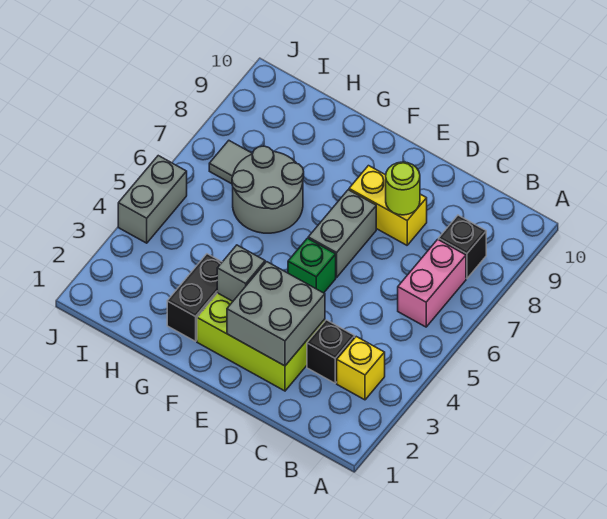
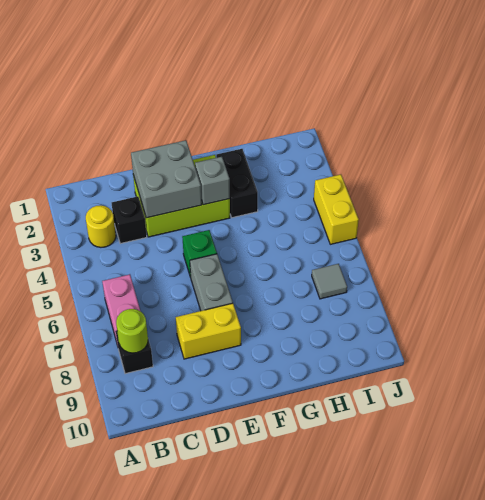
yellow 1x1 brick [337,337,385,400] -> yellow 1x1 round brick [86,205,116,247]
lime 1x1 round brick [386,162,420,215] -> lime 1x1 round brick moved to [116,309,148,353]
grey 2x2 round brick [232,146,304,233] -> none
grey 1x2 brick [118,156,187,243] -> yellow 1x2 brick [314,175,359,244]

